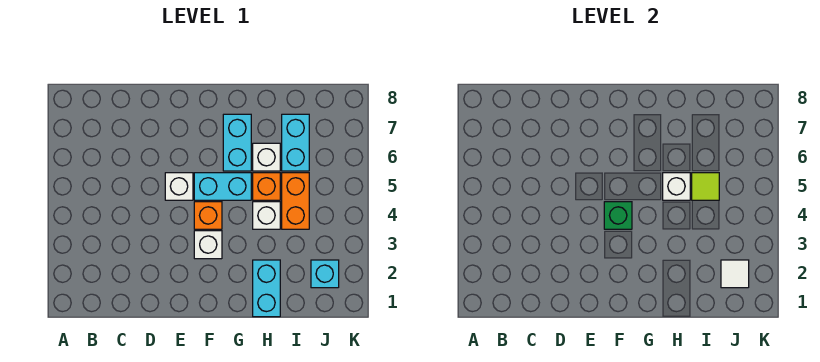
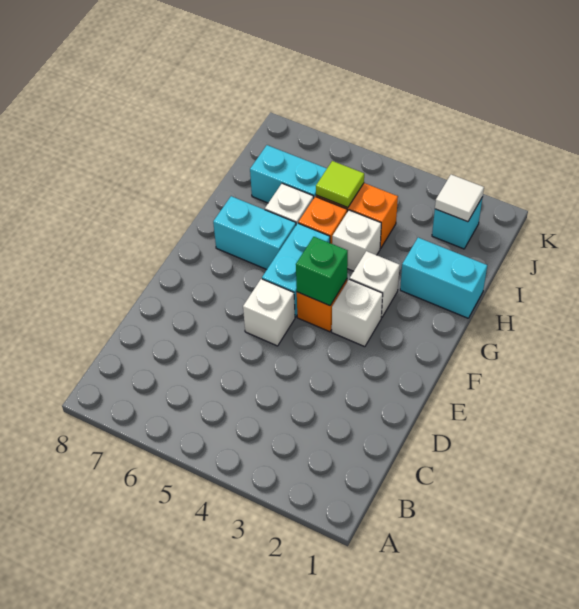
white 1x1 brick [663,173,690,200] -> white 1x1 brick moved to [350,251,400,318]

